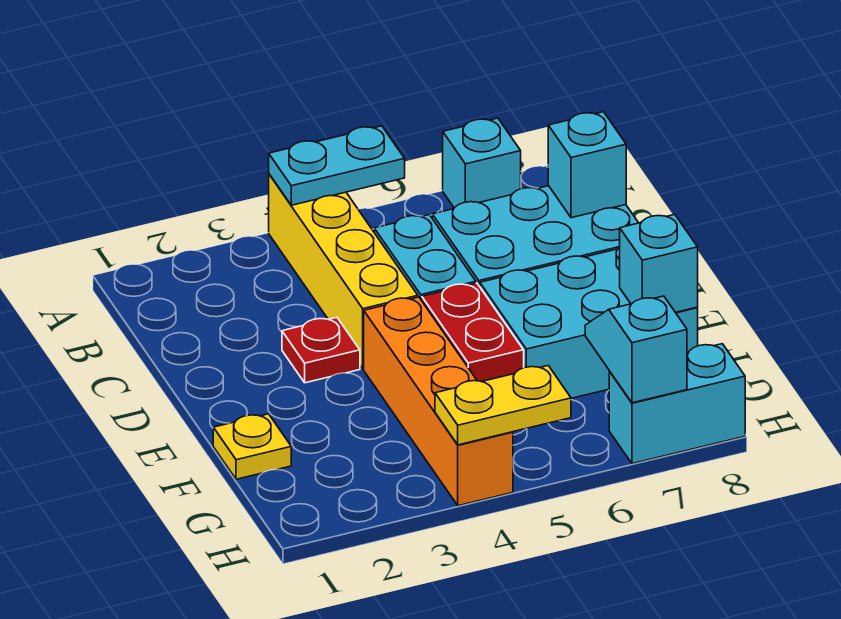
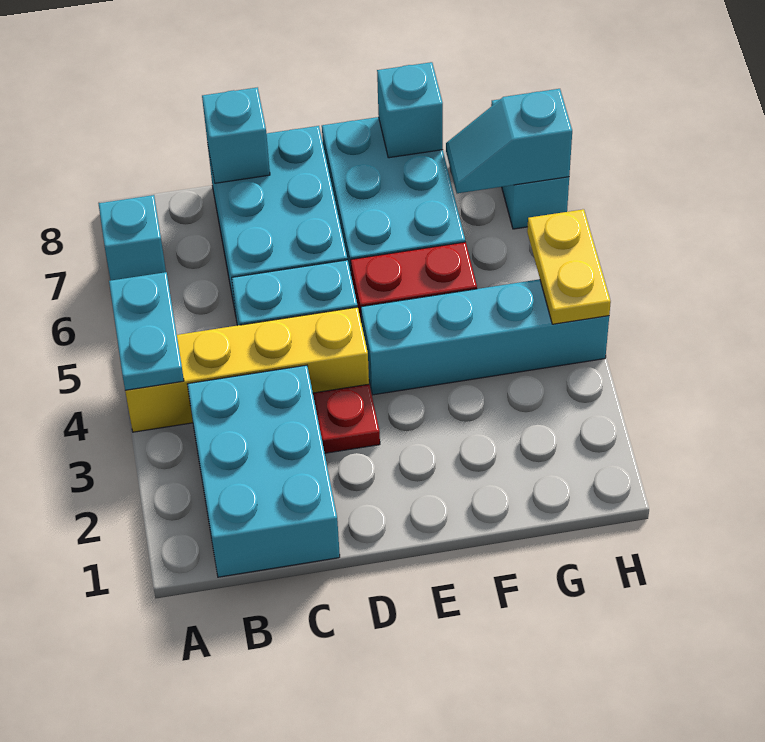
none -> cyan 2x3 brick [187,365,340,577]
orange 1x4 brick [364,297,513,506] -> cyan 1x4 brick [361,279,609,395]
yellow 1x1 plate [213,414,291,479] -> none

